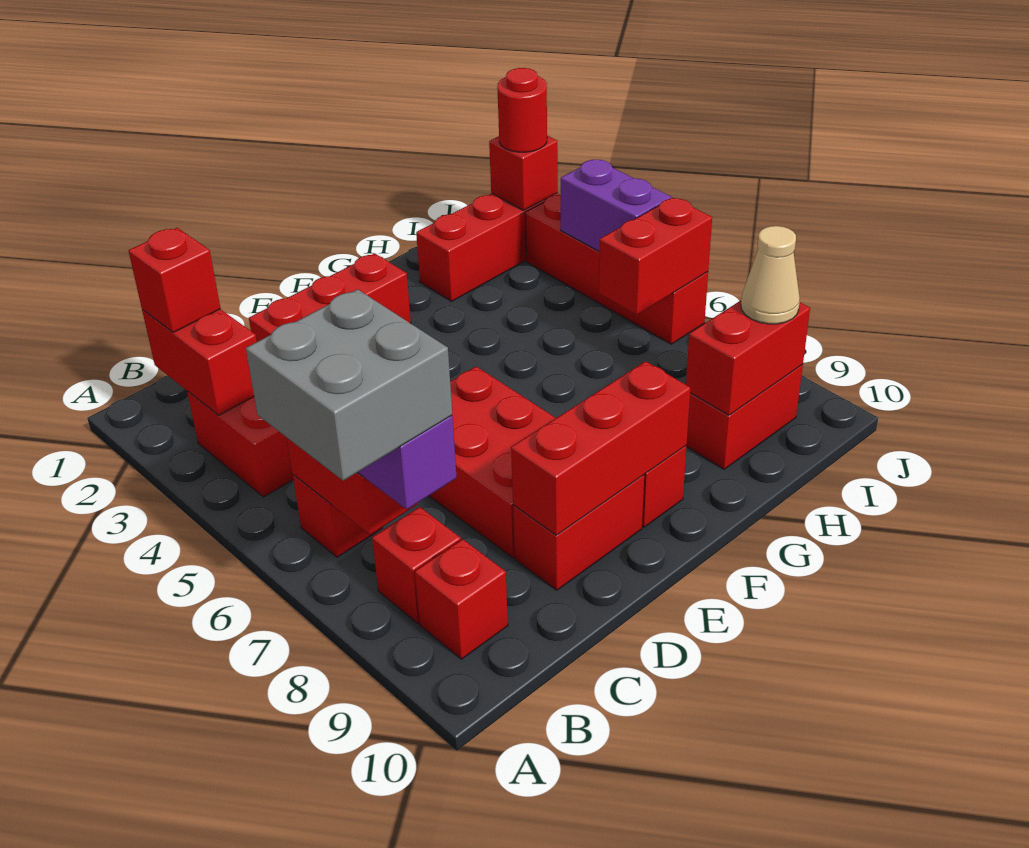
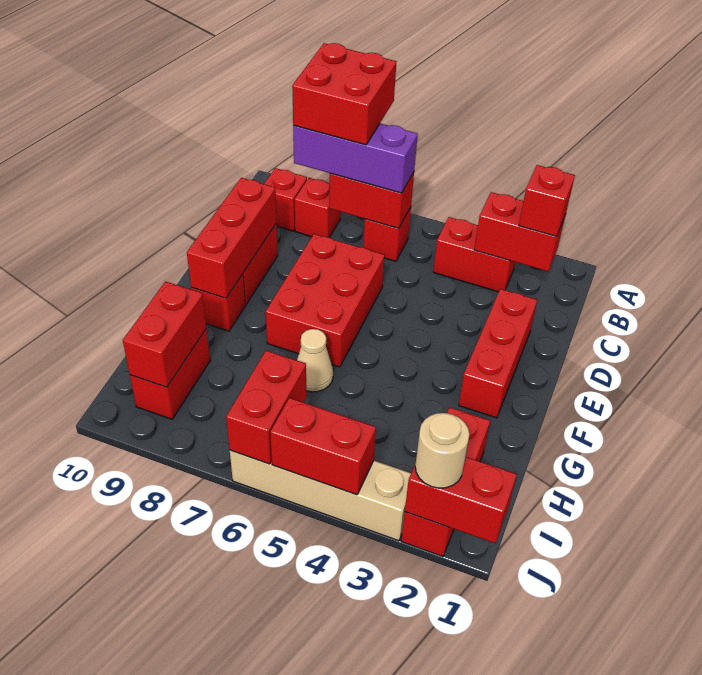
grey 2x2 brick [246,289,452,481] -> red 2x2 brick [292,43,396,145]
red 2x3 brick [429,367,556,558] -> red 2x3 brick turned to [266,234,385,367]
tan 1x1 cone [741,226,800,324] -> tan 1x1 cone moved to [297,329,333,392]
red 1x1 brick [489,136,558,210] -> red 1x2 brick [405,457,517,543]
red 1x1 round brick [497,68,547,152] -> tan 1x1 round brick [415,413,470,488]
red 1x4 brick [525,194,708,344] -> tan 1x4 brick [230,450,411,541]
purple 1x2 brick [561,160,671,252] -> red 1x2 brick [270,398,376,495]

